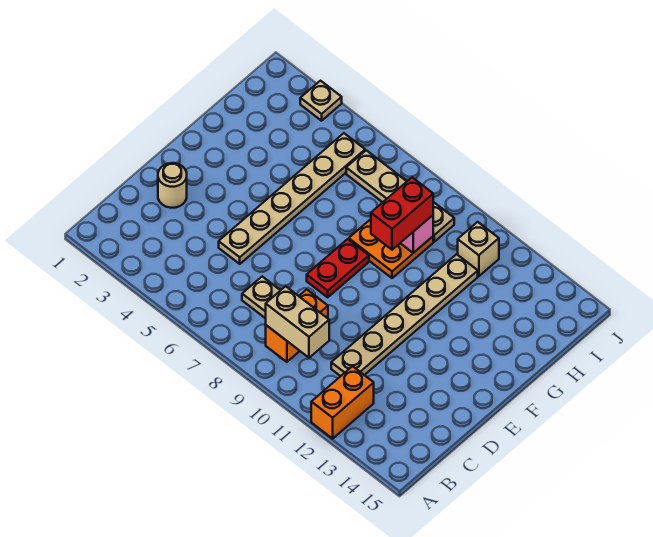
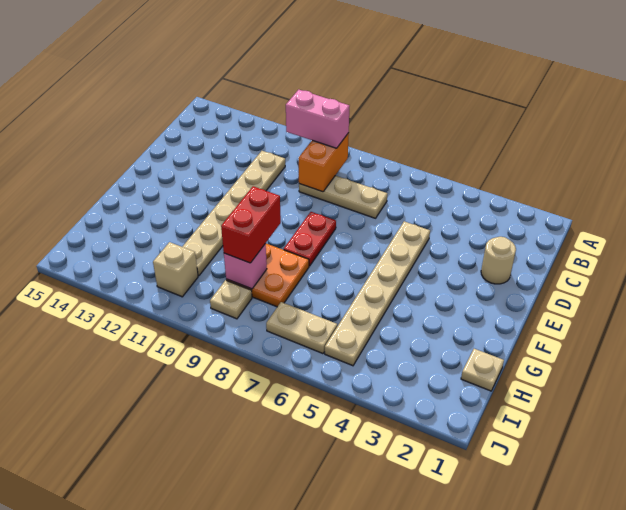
orange 1x2 brick [311,366,374,439] -> none
tan 1x2 brick [266,286,329,358] -> pink 1x2 brick [286,90,349,148]
tan 1x1 plate [300,81,342,121] -> tan 1x1 plate moved to [461,349,504,391]

